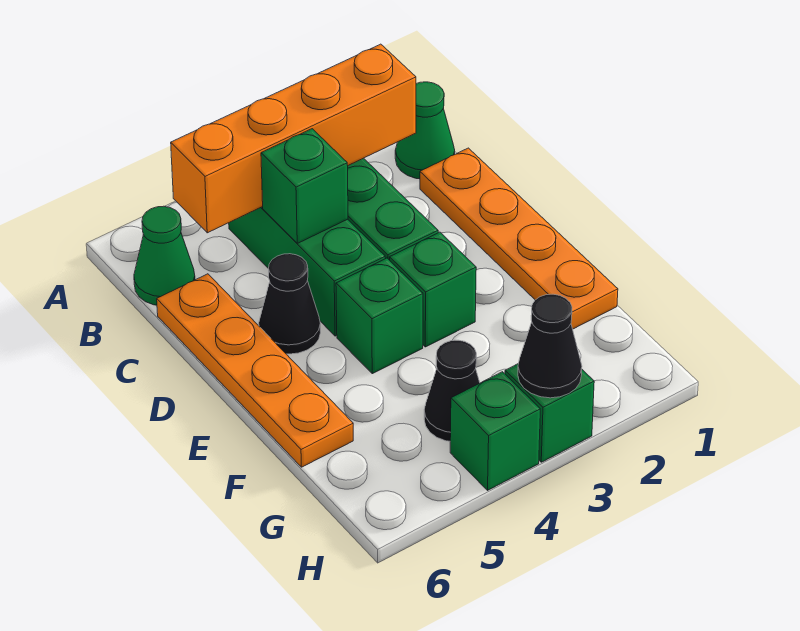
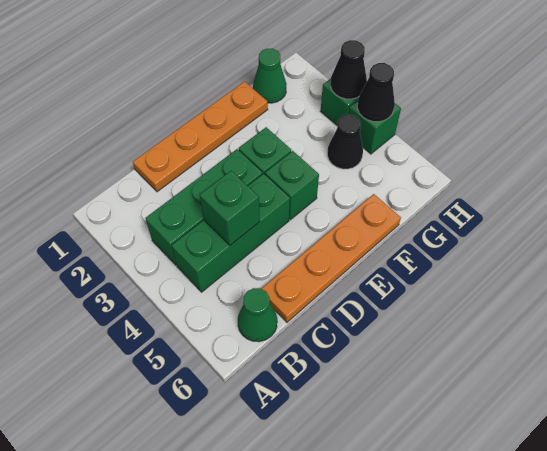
green 1x1 cone [395,82,455,179] -> green 1x1 cone moved to [253,49,287,103]
orange 1x4 brick [171,44,416,233] -> none
black 1x1 cone [259,254,321,354] -> black 1x1 cone moved to [357,63,395,122]

